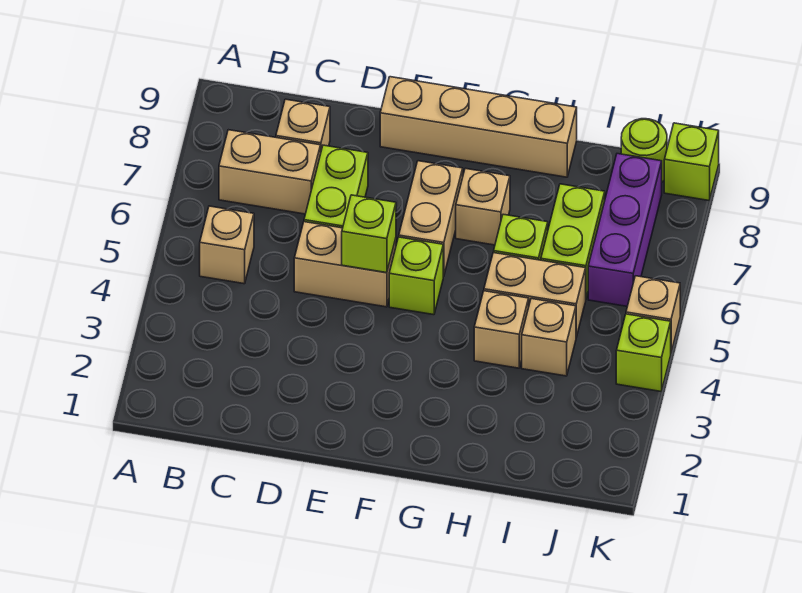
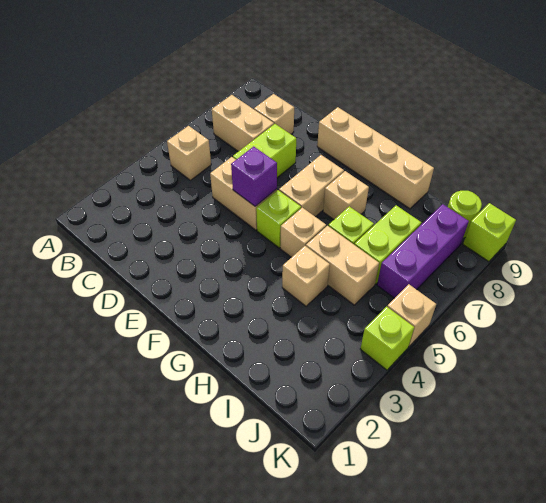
lime 1x1 brick [342,195,396,273] -> purple 1x1 brick [231,146,277,206]
tan 1x1 brick [522,299,576,376] -> tan 1x1 brick moved to [280,208,326,257]

